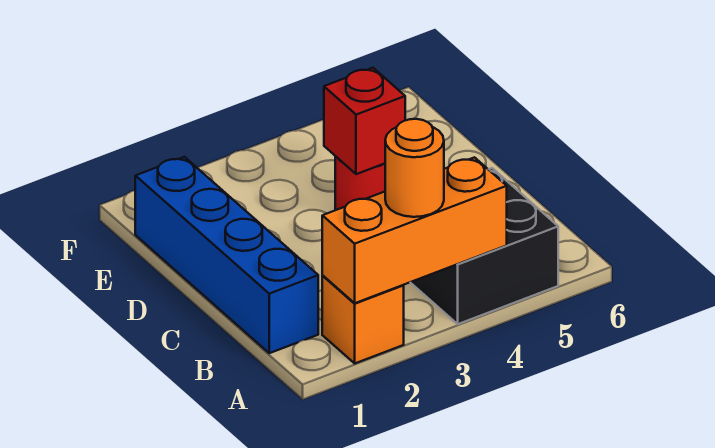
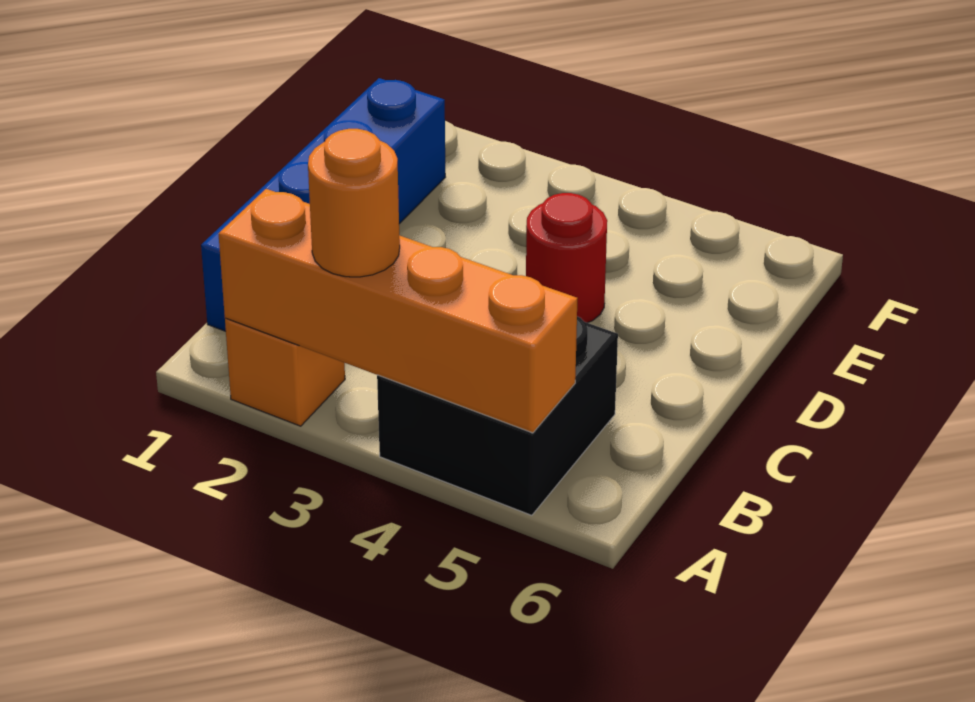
orange 1x3 brick [322,157,507,303] -> orange 1x4 brick [219,189,578,433]
red 1x1 brick [324,68,405,174] -> none

